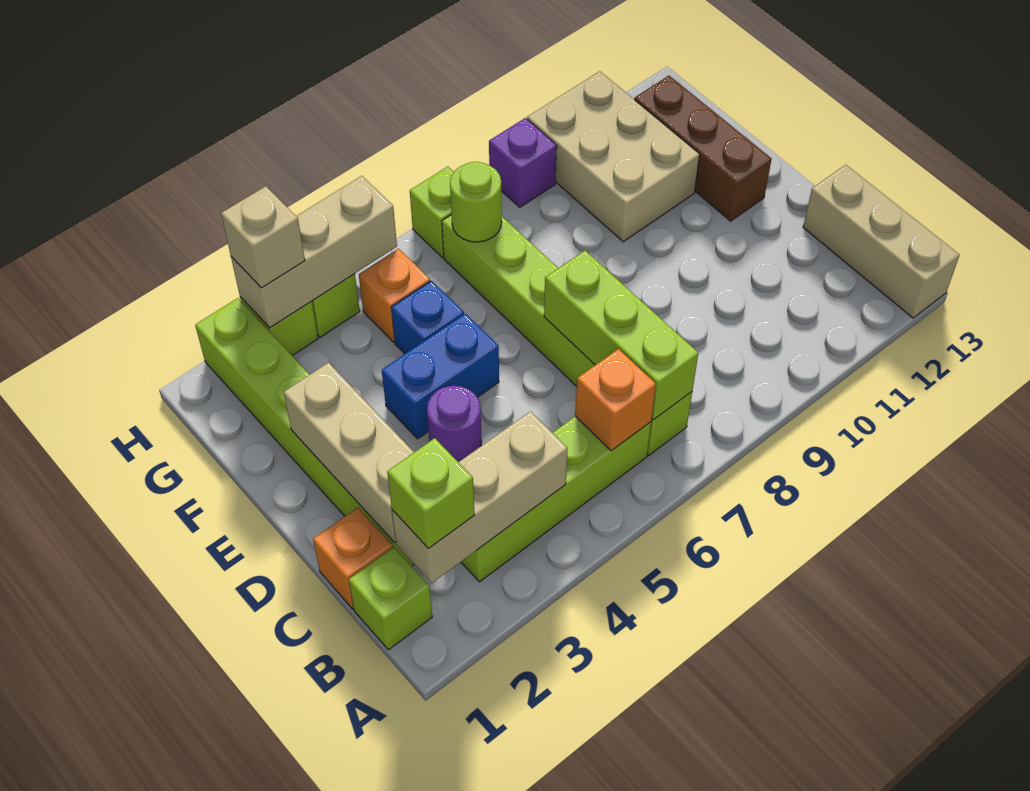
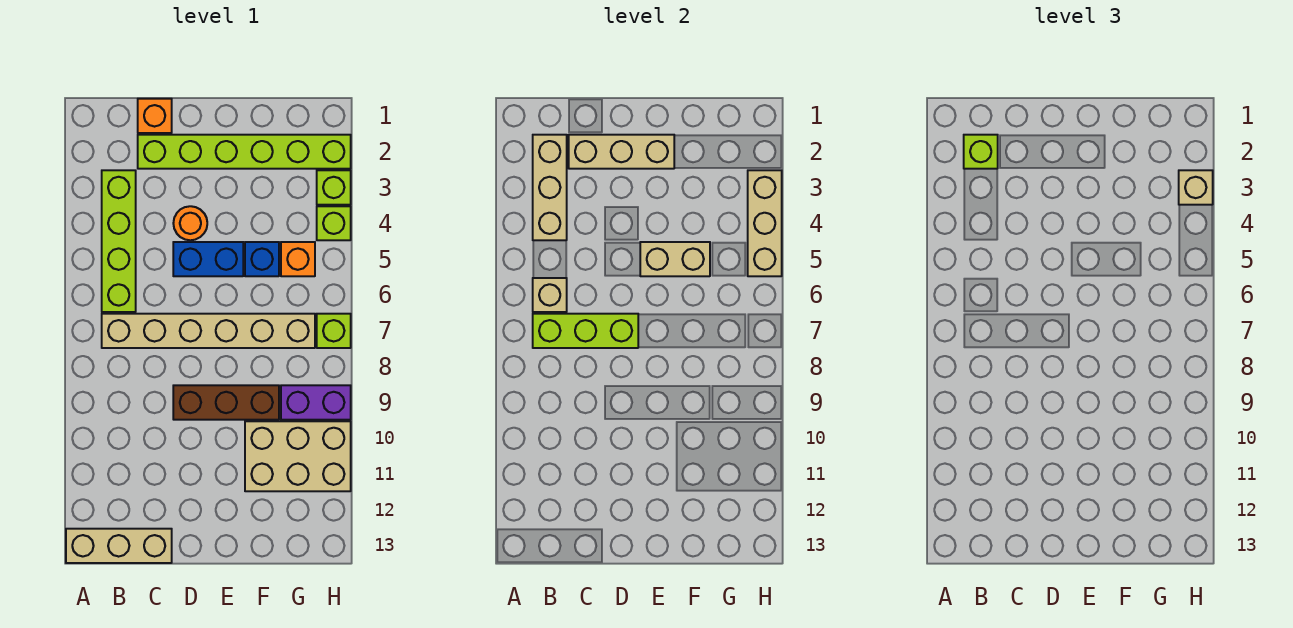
lime 1x1 brick [349,547,432,650] -> none
orange 1x1 brick [575,349,656,451] -> tan 1x1 brick [533,278,567,312]
lime 1x6 brick [442,215,692,455] -> tan 1x6 brick [102,314,315,348]
purple 1x1 round brick [427,386,482,462] -> orange 1x1 round brick [173,206,207,240]
blue 1x2 brick [382,314,499,439] -> blue 1x2 brick turned to [173,242,243,276]
none -> tan 1x2 brick [640,242,710,276]
brown 1x3 brick [634,76,772,221] -> brown 1x3 brick moved to [173,385,279,420]
lime 1x1 round brick [450,162,502,242] -> none
purple 1x1 brick [489,118,557,207] -> purple 1x2 brick [281,385,351,420]

